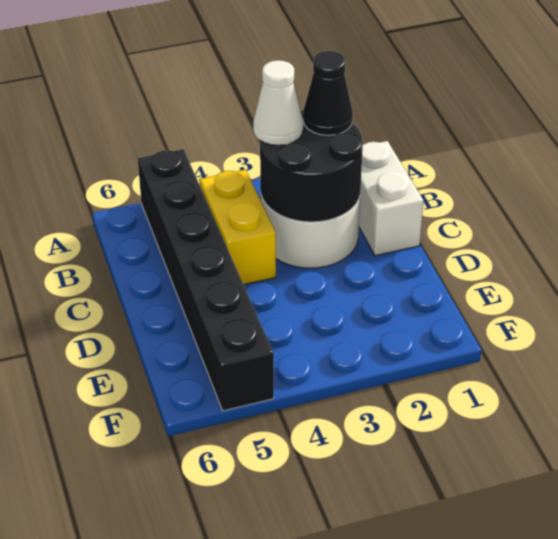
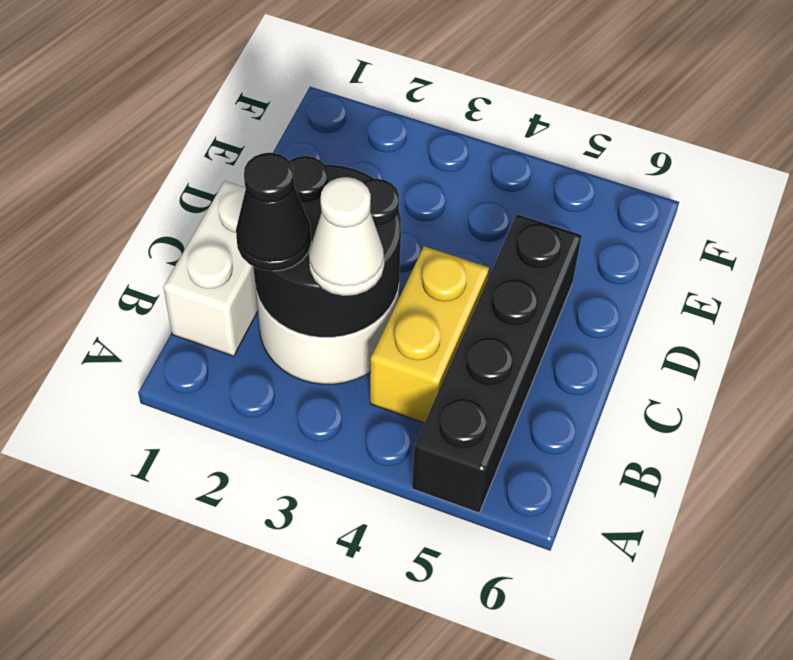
black 1x6 brick [138,149,274,411] -> black 1x4 brick [412,214,582,513]

